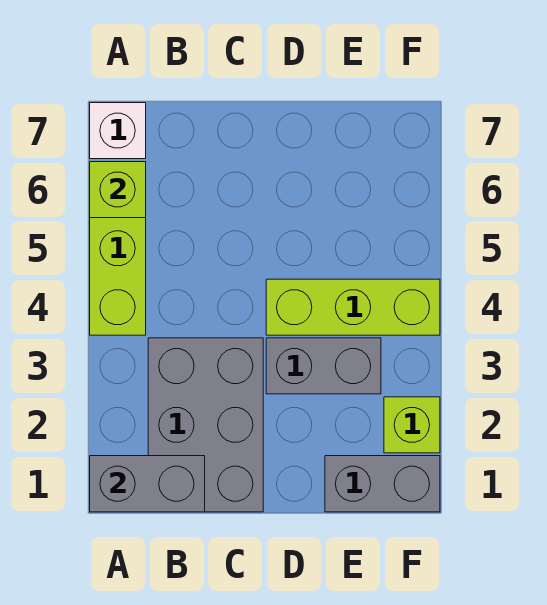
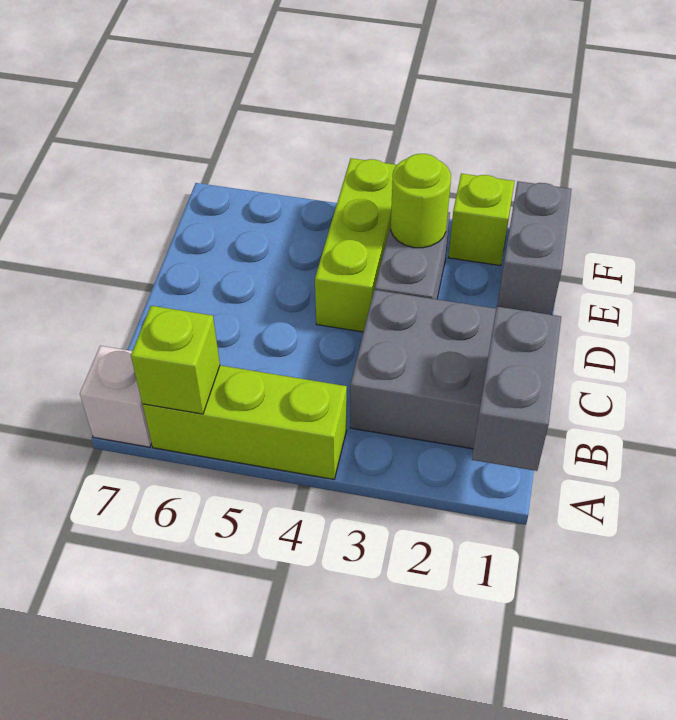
none -> lime 1x1 round brick [391,154,451,248]

